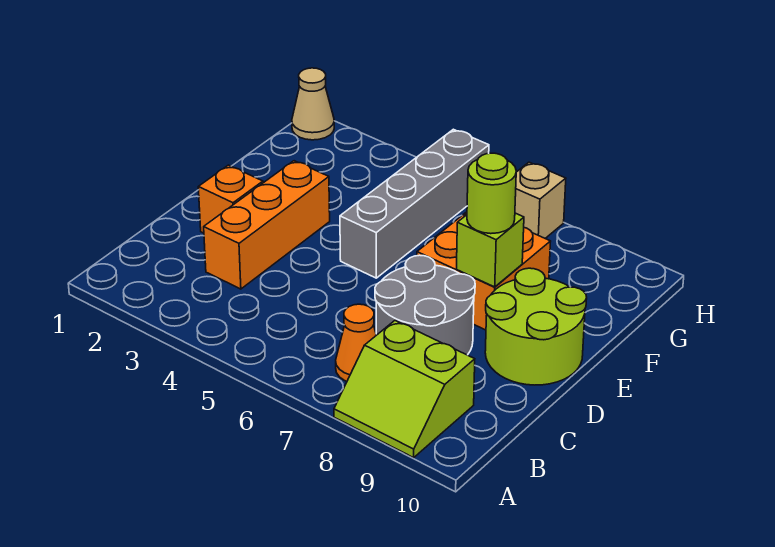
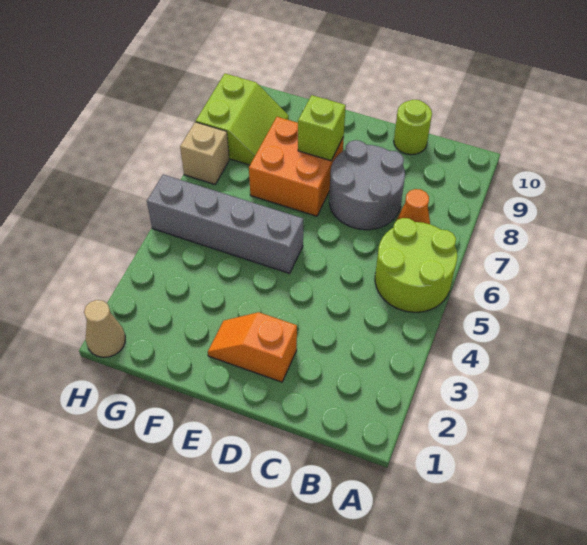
lime 2x2 slope [334,321,475,458] -> lime 2x2 slope moved to [196,74,289,165]
orange 1x3 brick [204,161,330,289] -> none
lime 2x2 round brick [485,268,587,385] -> lime 2x2 round brick moved to [375,218,457,312]
lime 1x1 round brick [467,153,516,234] -> lime 1x1 round brick moved to [394,100,432,155]

